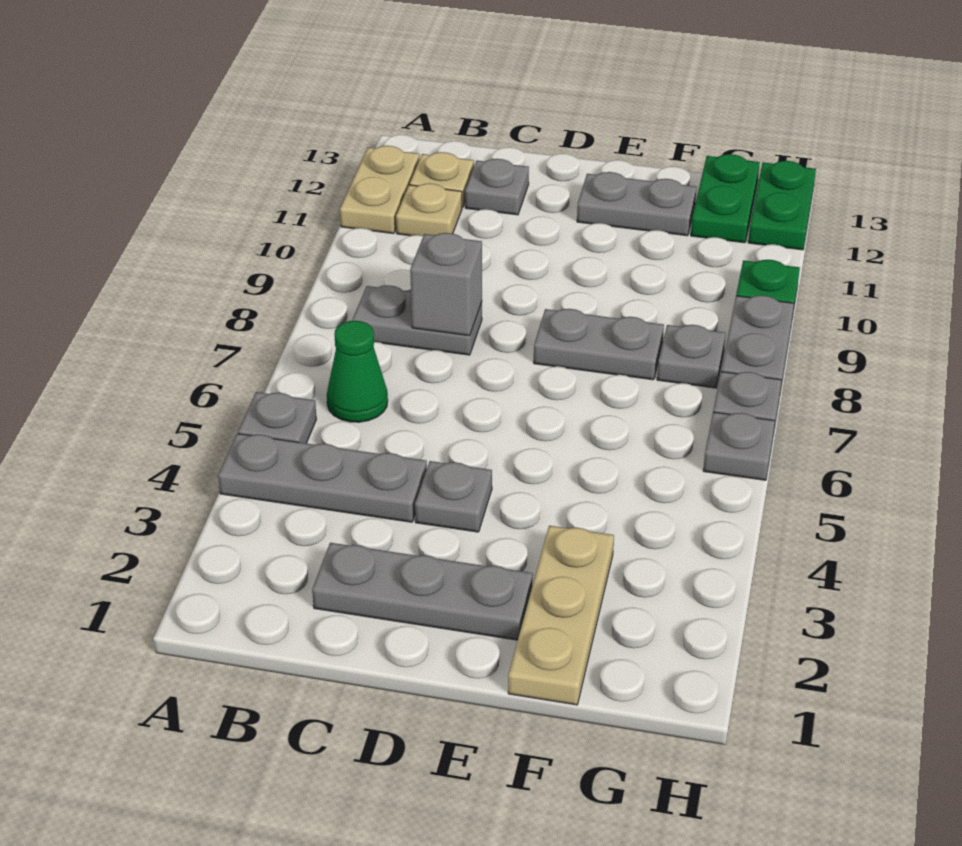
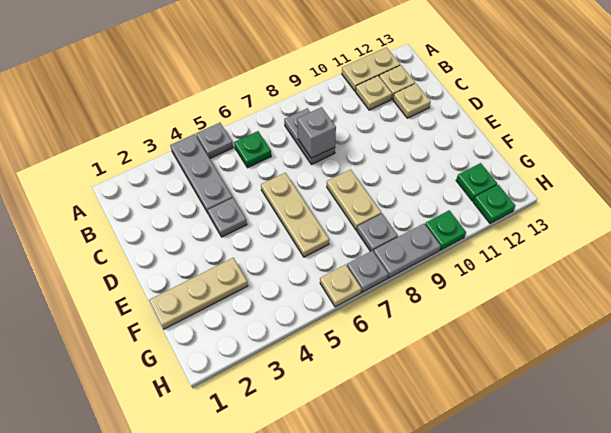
green 1x1 cone [327,321,388,422] -> green 1x1 plate [234,131,271,168]
grey 1x3 plate [312,543,533,640] -> none
grey 1x1 plate [465,159,529,215] -> tan 1x1 plate [393,84,430,118]
none -> tan 1x3 plate [261,173,329,257]
grey 1x2 plate [534,309,664,380] -> tan 1x2 plate [327,169,381,230]
grey 1x2 plate [577,172,697,236] -> none
green 1x2 plate [691,154,760,243] -> green 1x1 plate [456,163,497,201]
grey 1x1 plate [703,412,775,480] -> tan 1x1 plate [320,265,361,307]
green 1x2 plate [748,161,816,250] -> green 1x1 plate [473,185,516,224]

